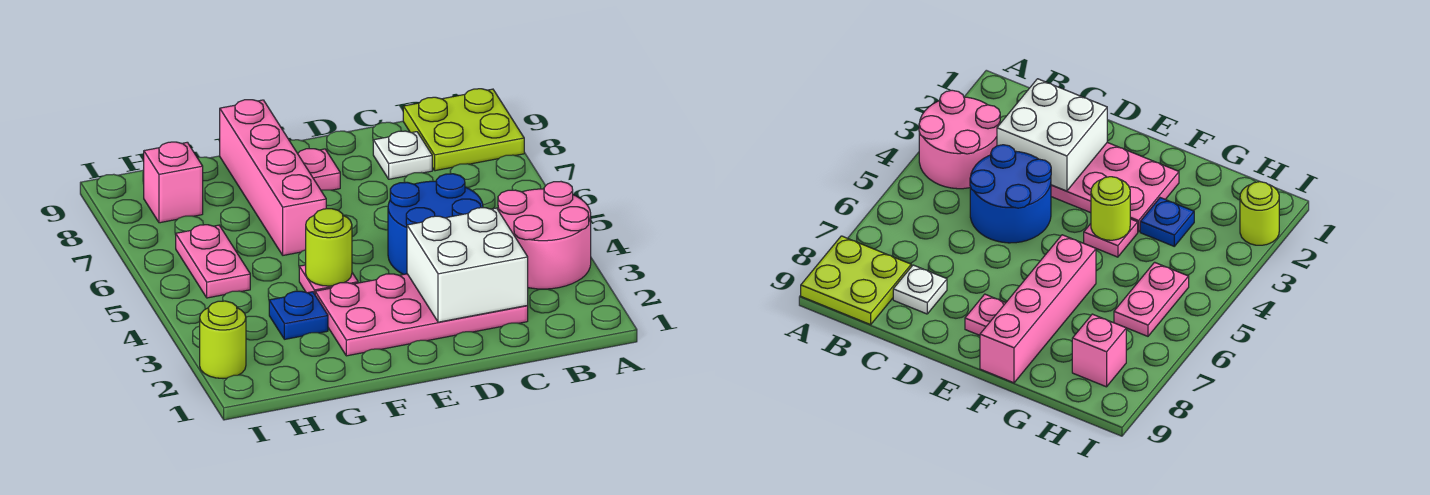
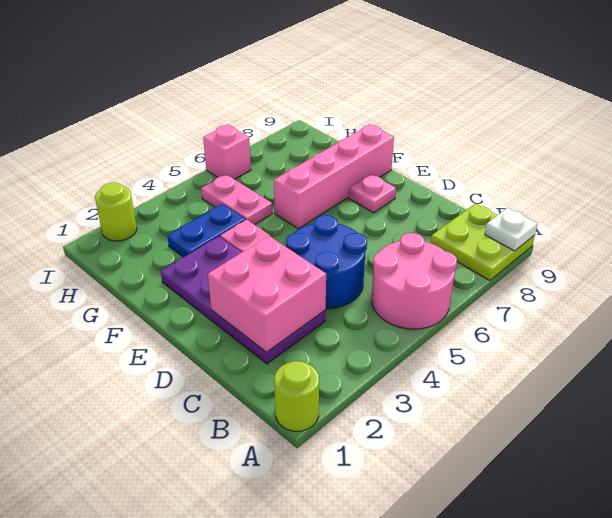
pink 2x2 round brick [497,182,591,289] -> pink 2x2 round brick moved to [372,233,457,329]
pink 2x4 plate [315,274,528,356] -> purple 2x4 plate [160,236,326,364]
white 2x2 brick [407,208,528,322] -> pink 2x2 brick [208,236,326,352]
white 1x1 plate [373,131,432,179] -> white 1x1 plate moved to [485,208,537,251]
lime 1x1 round brick [306,209,352,286] -> lime 1x1 round brick moved to [274,361,319,431]
blue 1x1 plate [269,291,328,339] -> blue 1x2 plate [167,204,245,257]
pink 1x2 plate [176,225,250,298] -> pink 1x2 plate turned to [201,174,272,225]
pink 1x1 brick [144,142,203,223] -> pink 1x1 brick moved to [203,125,251,179]

